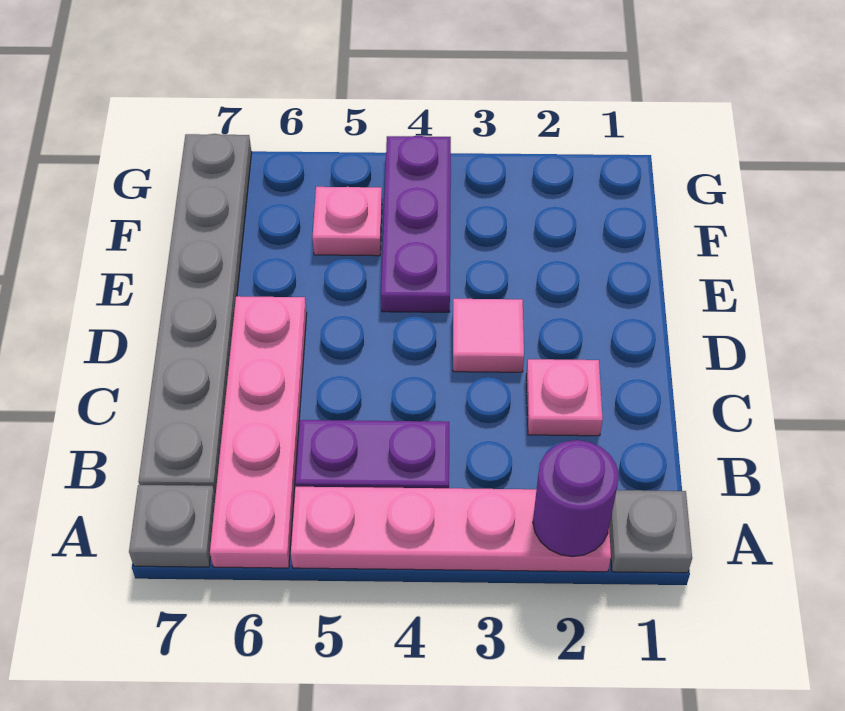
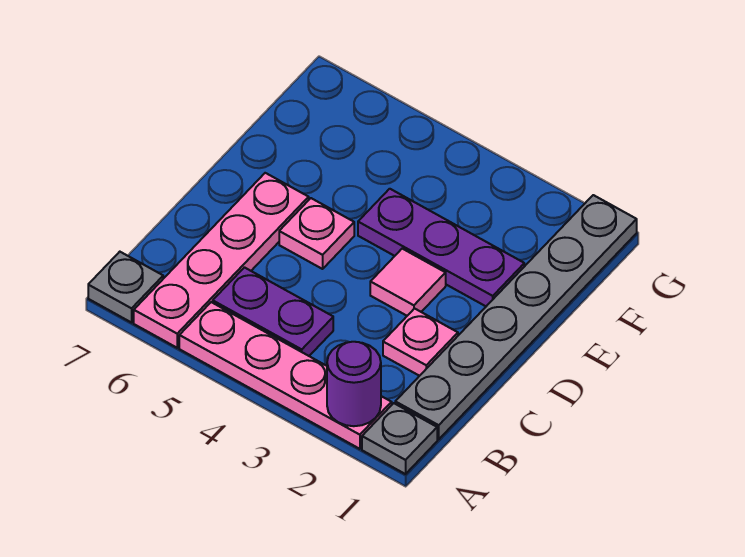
grey 1x6 plate [138,134,252,496] -> grey 1x6 plate moved to [395,195,637,439]
purple 1x3 plate [381,136,451,312] -> purple 1x3 plate turned to [358,189,524,306]
pink 1x1 plate [313,187,382,256] -> pink 1x1 plate moved to [279,198,354,269]

